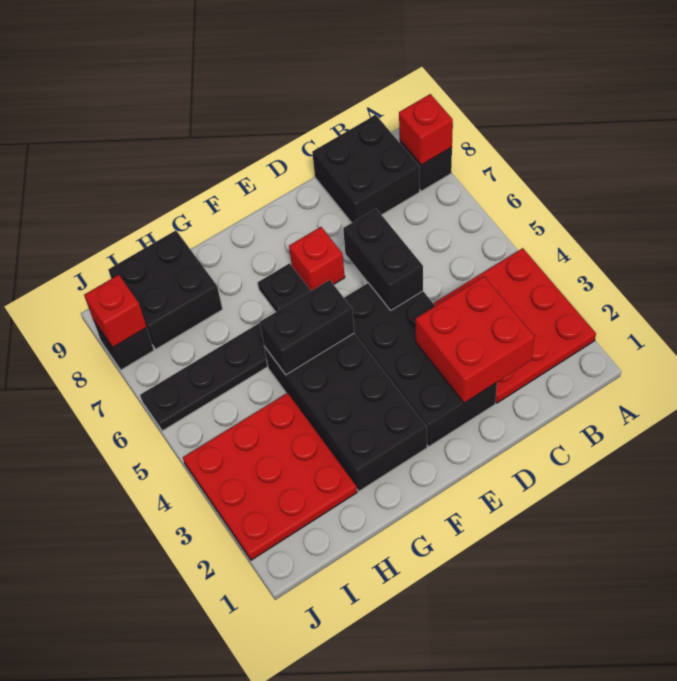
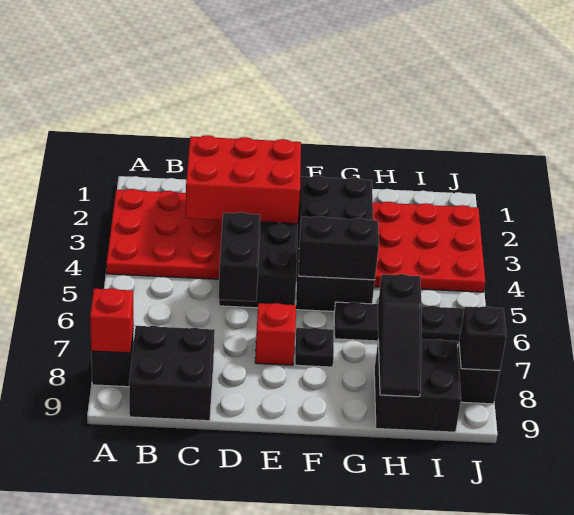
red 2x2 brick [415,276,534,403] -> red 2x3 brick [186,135,301,224]
none -> black 1x3 slope [378,274,422,397]
red 1x1 brick [84,275,147,347] -> black 1x1 brick [459,306,506,370]

